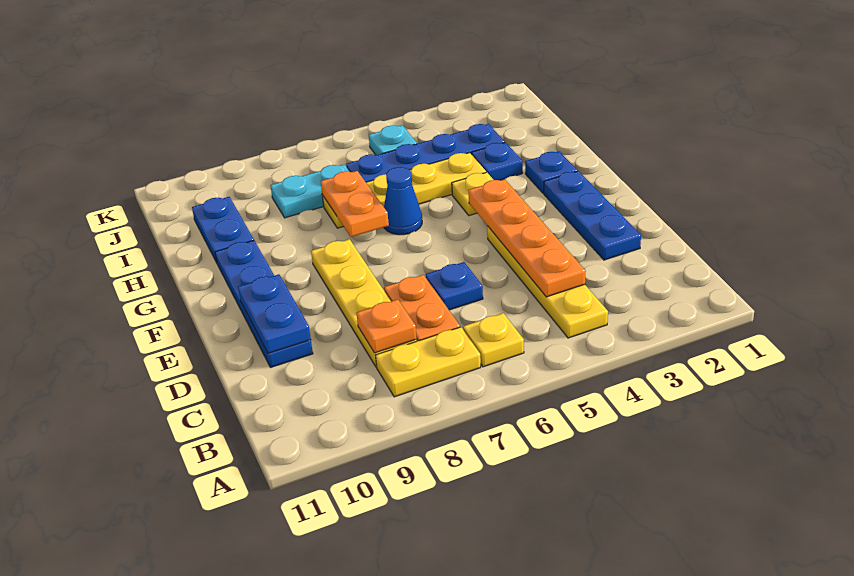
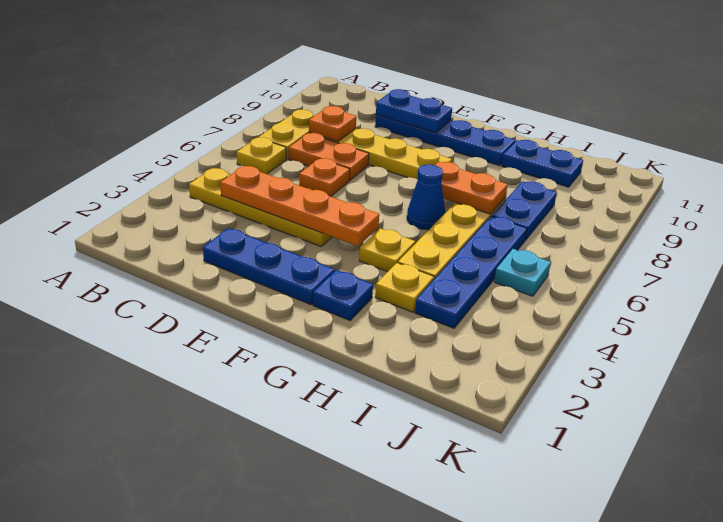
blue 1x1 plate [426,262,483,310] -> orange 1x1 plate [299,158,350,197]
blue 1x1 plate [472,142,523,180] -> yellow 1x1 plate [375,263,434,312]
cyan 1x2 plate [270,165,349,218] -> blue 1x2 plate [492,181,557,240]

